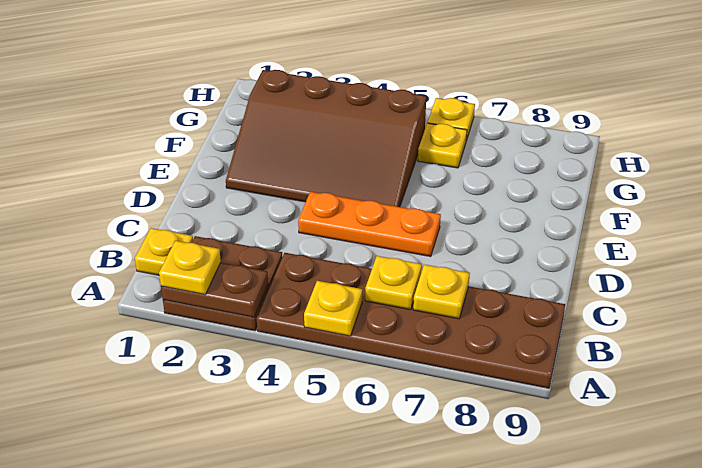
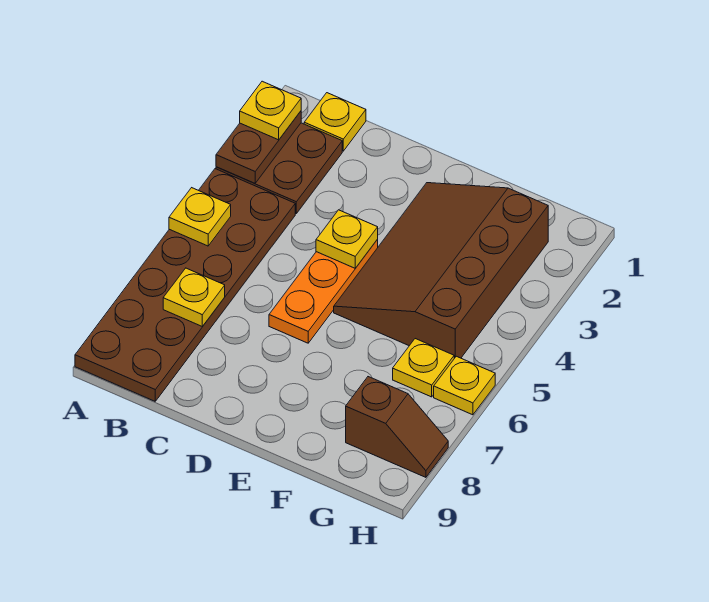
yellow 1x1 plate [365,256,422,310] -> yellow 1x1 plate moved to [316,210,378,268]
none -> brown 1x2 slope [346,377,448,477]

